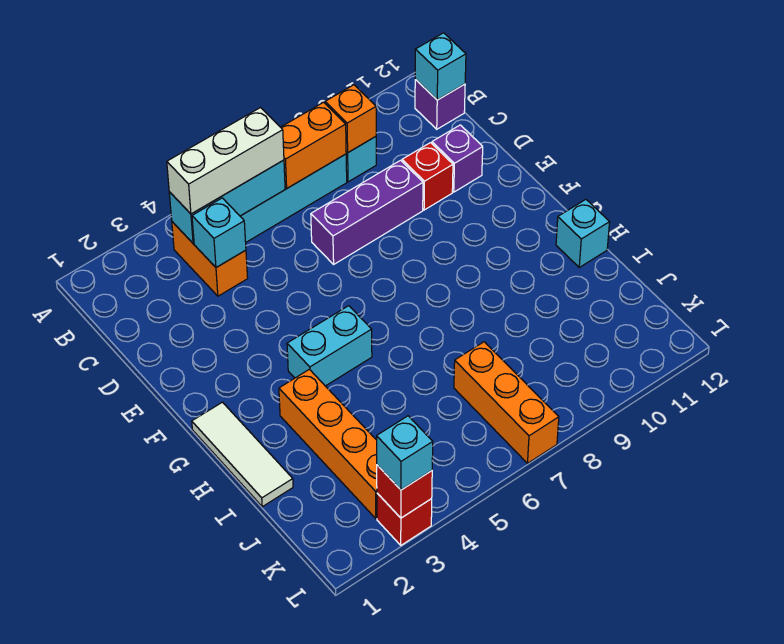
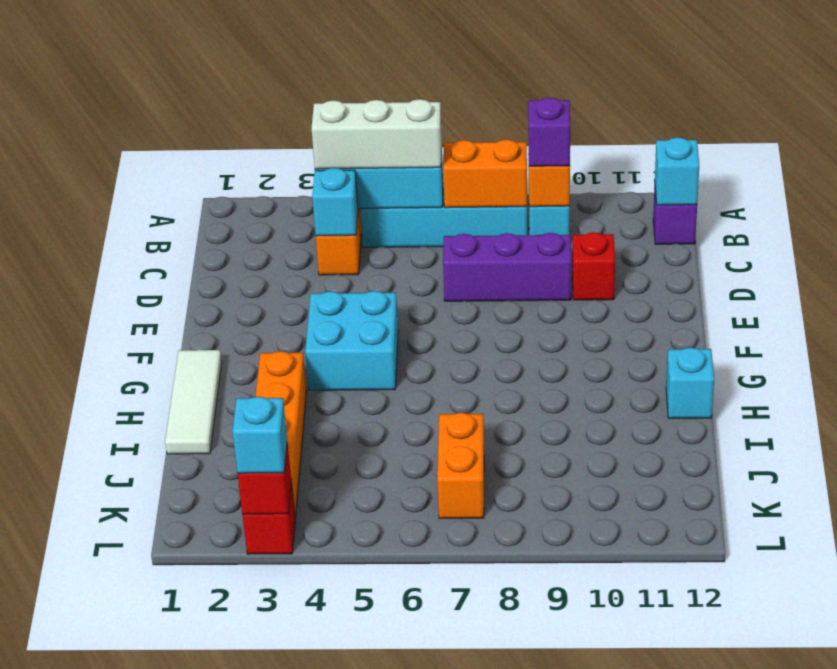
purple 1x1 brick [432,125,483,192] -> purple 1x1 brick moved to [528,98,570,166]
cyan 1x2 brick [287,306,372,386] -> cyan 2x2 brick [305,291,398,390]
orange 1x3 brick [454,342,559,463] -> orange 1x2 brick [437,413,484,518]

